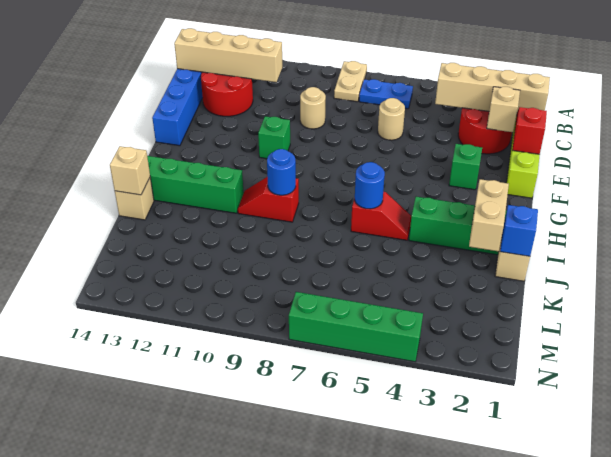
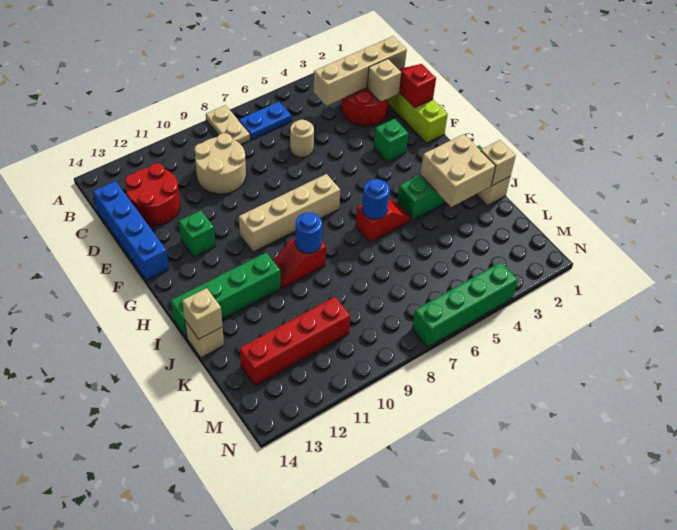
tan 1x4 brick [174,28,282,82] -> tan 1x4 brick moved to [239,174,340,252]
tan 1x1 round brick [300,87,326,129] -> tan 2x2 round brick [195,133,246,194]
green 1x1 brick [258,116,290,159] -> green 1x1 brick moved to [179,210,216,257]
tan 1x2 brick [469,179,509,251] -> tan 2x2 brick [420,134,496,207]
blue 1x1 brick [500,205,538,256] -> tan 1x1 brick [481,140,516,186]
none -> red 1x4 brick [240,297,350,386]

